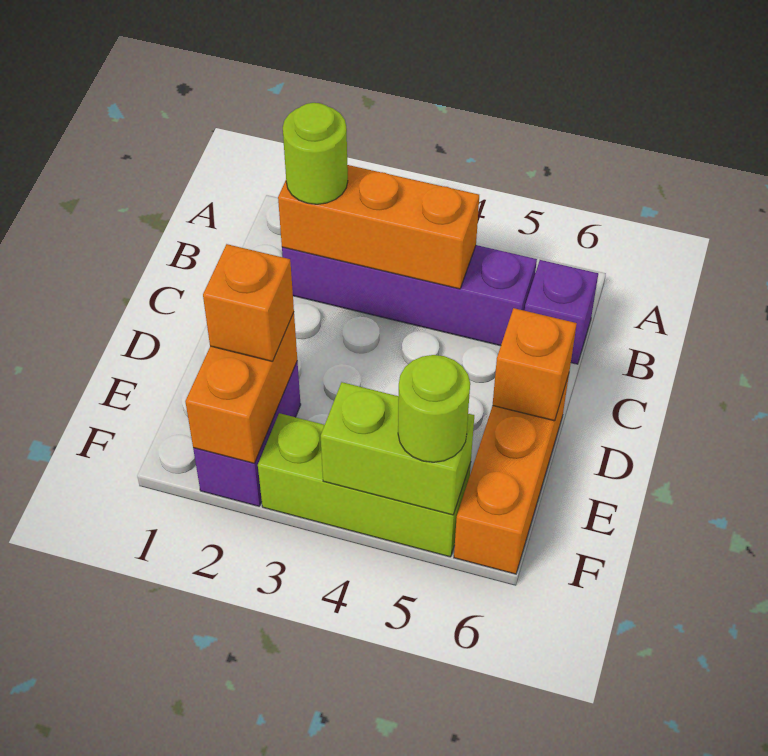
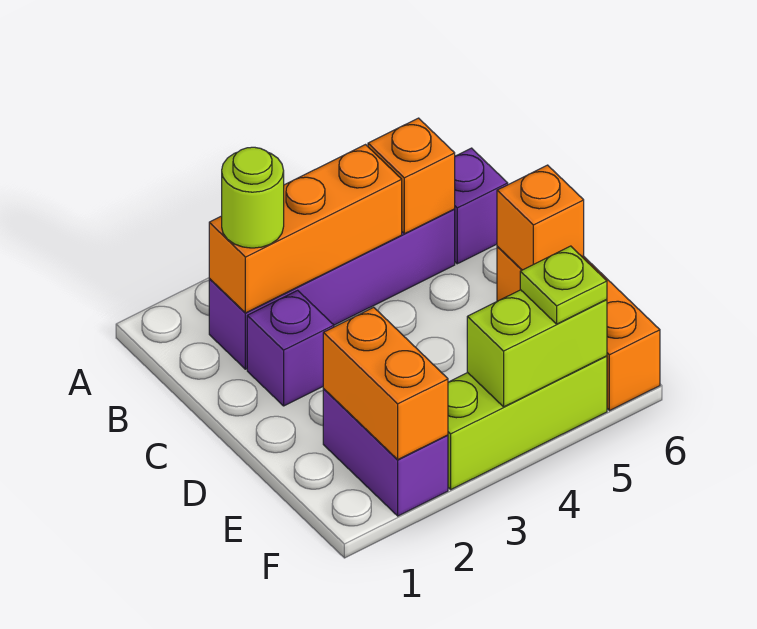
none -> purple 1x1 brick [247,290,334,406]
orange 1x1 brick [203,244,294,362] -> orange 1x1 brick moved to [368,118,455,234]
lime 1x1 round brick [398,355,470,462] -> lime 1x1 plate [520,246,607,324]

